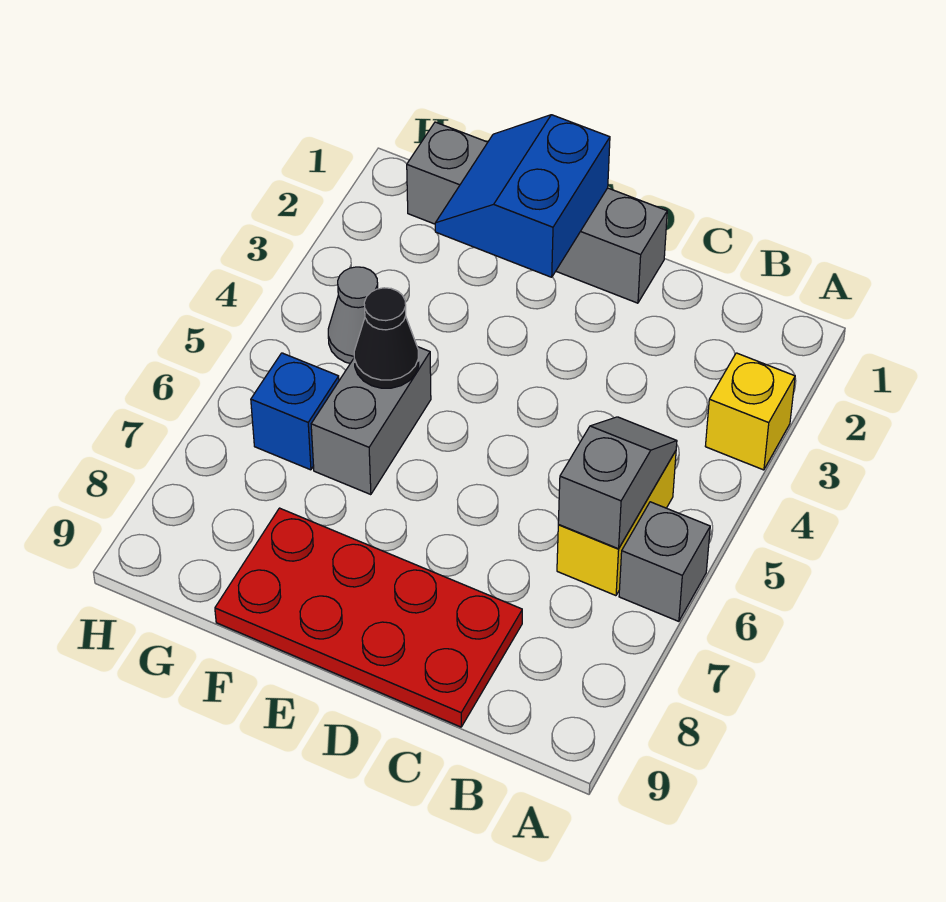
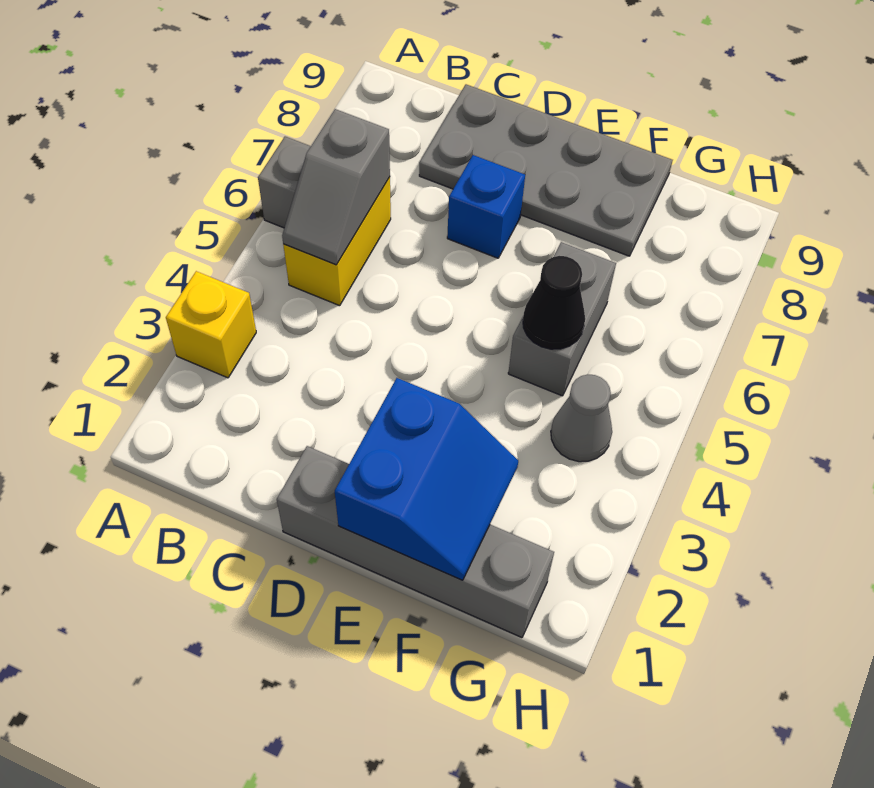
red 2x4 plate [215,508,522,727] -> grey 2x4 plate [419,84,673,256]
blue 1x1 brick [251,353,339,470] -> blue 1x1 brick moved to [447,155,525,258]

